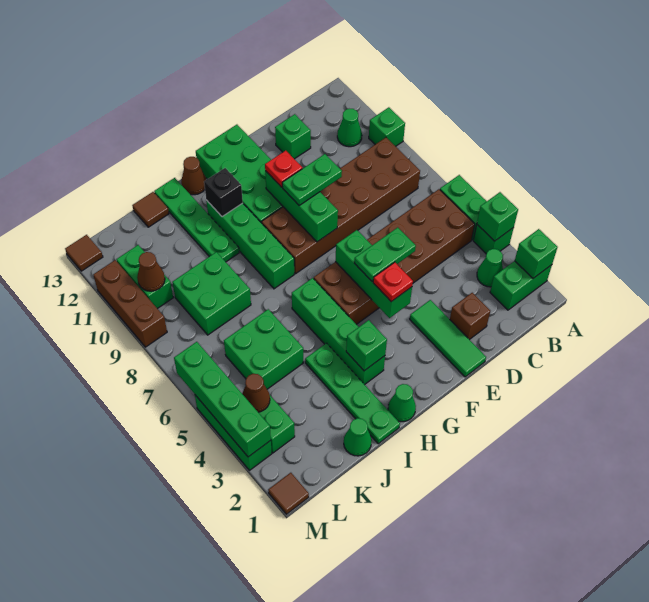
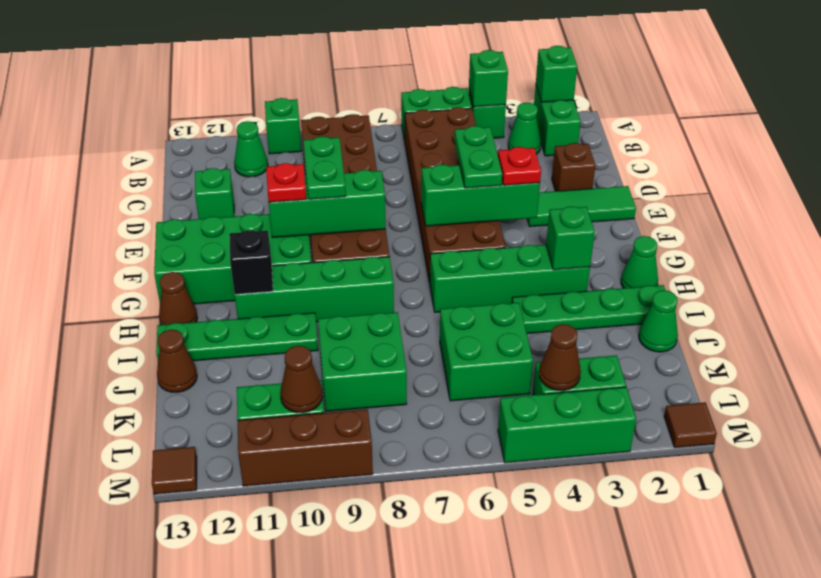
brown 1x1 tile [132,192,169,227] -> brown 1x1 cone [157,329,197,392]
green 1x4 brick [174,342,271,457] -> none

